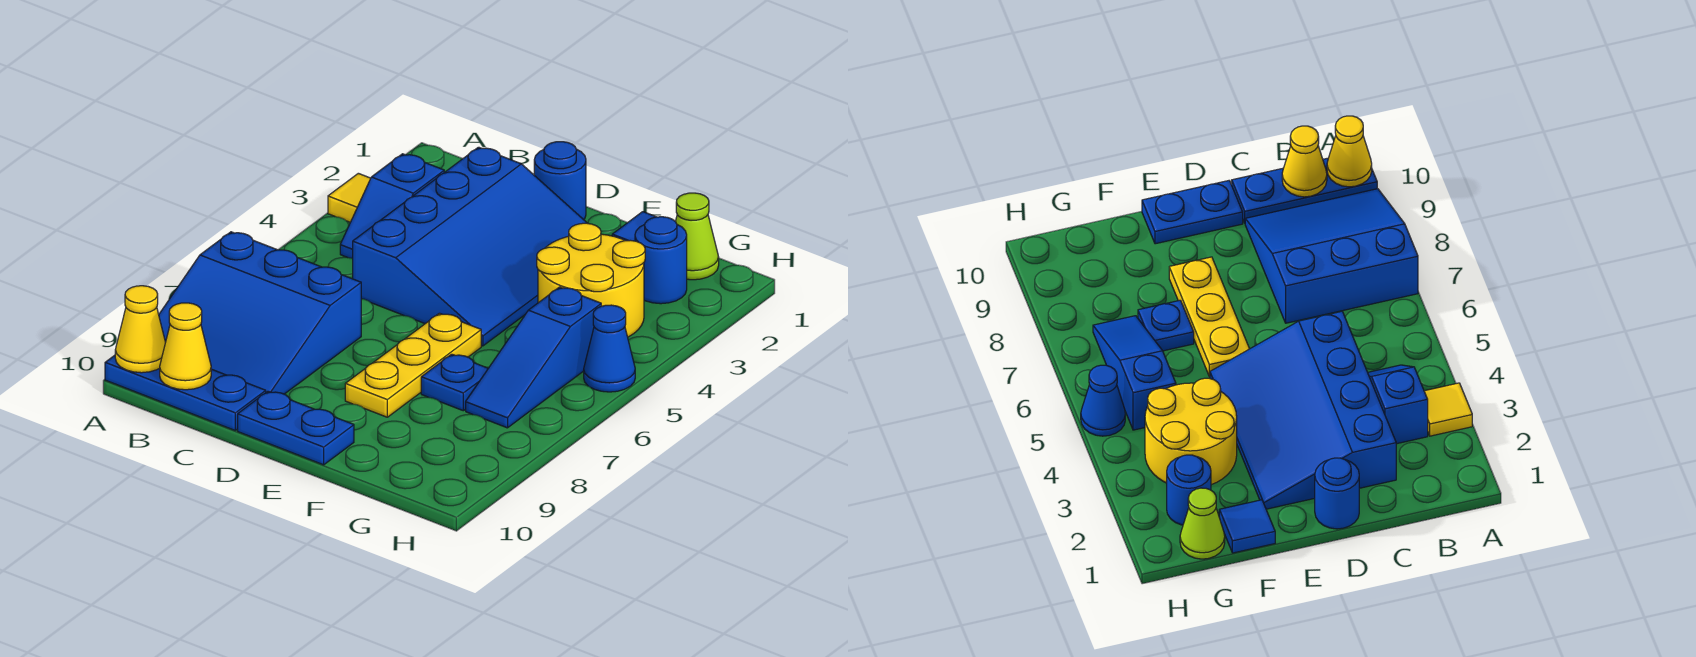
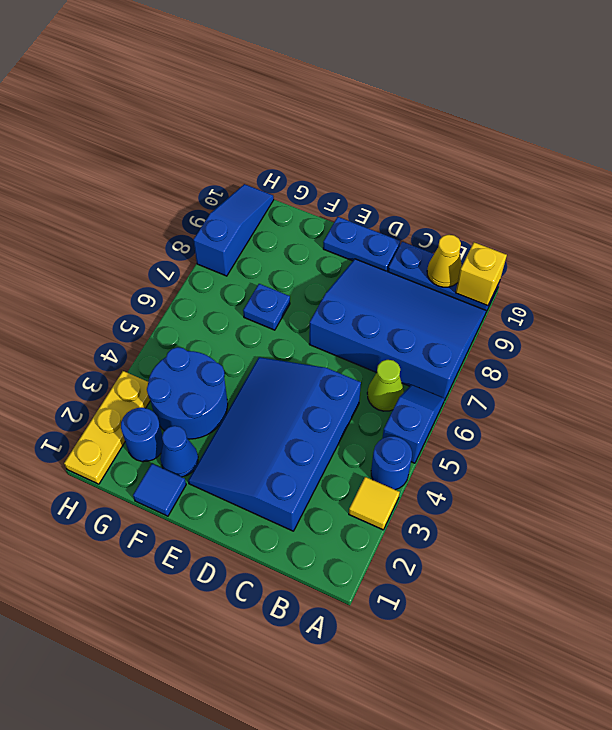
blue 3x3 slope [159,232,361,394] -> blue 3x4 slope [309,259,486,399]
yellow 1x1 cone [115,286,166,373] -> yellow 1x1 brick [456,242,507,306]
blue 1x2 slope [340,154,444,258] -> blue 1x2 slope moved to [382,385,445,463]
blue 1x1 round brick [534,142,586,220] -> blue 1x1 round brick moved to [371,436,412,490]
yellow 1x3 plate [345,313,481,417] -> yellow 1x3 plate moved to [64,371,150,484]
yellow 2x2 round brick [537,223,645,337] -> blue 2x2 round brick [147,347,228,439]
lime 1x1 cone [675,193,719,280] -> lime 1x1 cone moved to [367,360,404,411]
blue 1x3 slope [466,287,601,428] -> blue 1x3 slope moved to [193,184,274,276]
blue 1x1 cone [584,305,635,392] -> blue 1x1 cone moved to [160,426,198,477]

